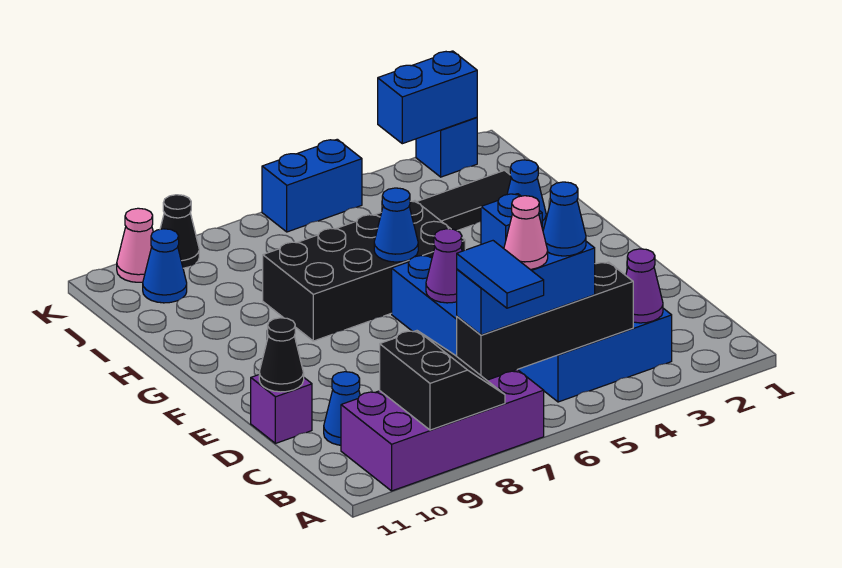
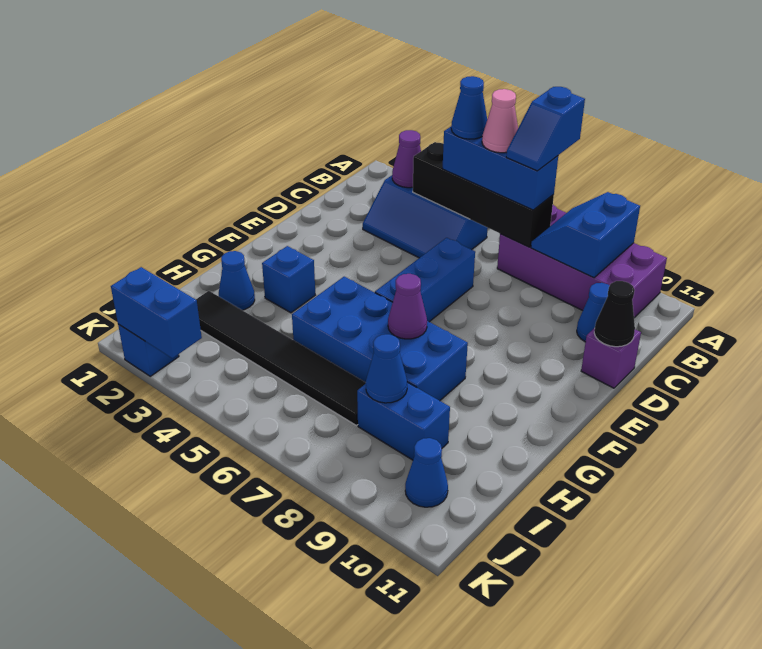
blue 1x2 tile [457,241,544,308] -> blue 1x2 slope [506,87,585,171]
black 2x2 slope [380,331,505,430] -> blue 2x2 slope [531,192,640,278]
purple 1x1 cone [426,229,462,303] -> purple 1x1 cone moved to [388,274,427,339]
black 2x4 brick [263,201,465,341] -> blue 2x4 brick [292,277,468,401]
blue 1x1 cone [374,188,418,262] -> blue 1x1 cone moved to [366,334,407,403]
blue 1x2 brick [262,139,362,232] -> blue 1x2 brick moved to [357,382,450,460]
black 1x1 cone [160,195,199,268] -> none
pink 1x1 cone [117,208,153,282] -> none

